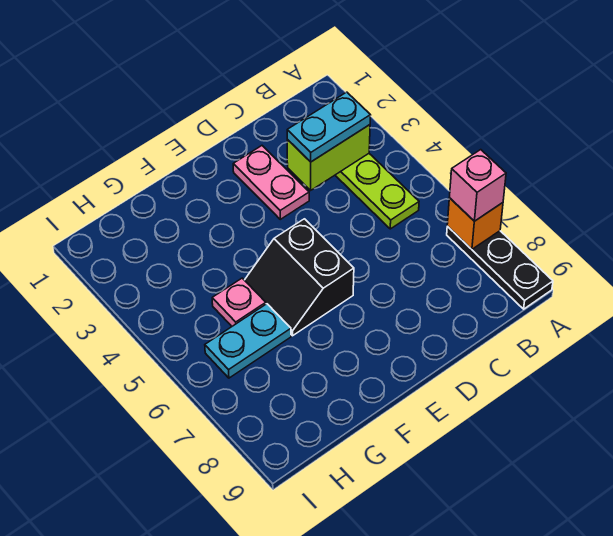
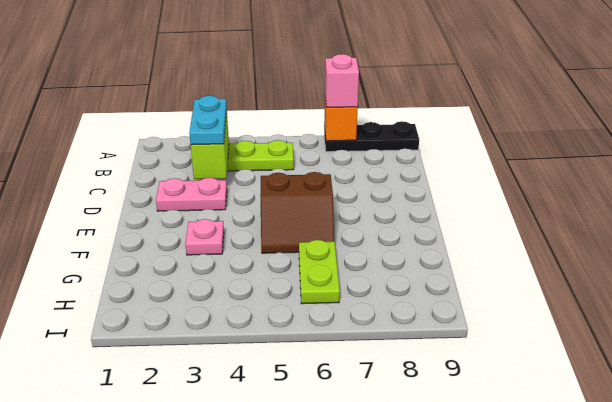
black 2x2 slope [245,219,354,336] -> brown 2x2 slope [260,172,334,253]
pink 1x1 plate [212,278,266,326] -> pink 1x1 plate moved to [186,219,224,255]
cyan 1x2 plate [205,304,291,378] -> lime 1x2 plate [299,240,340,304]

